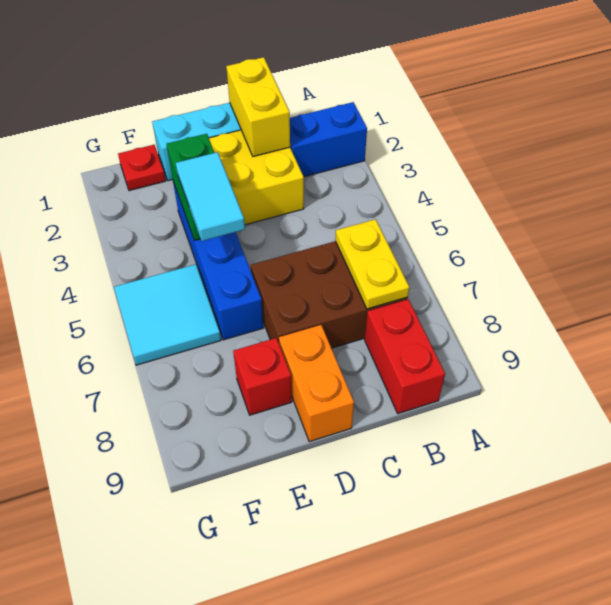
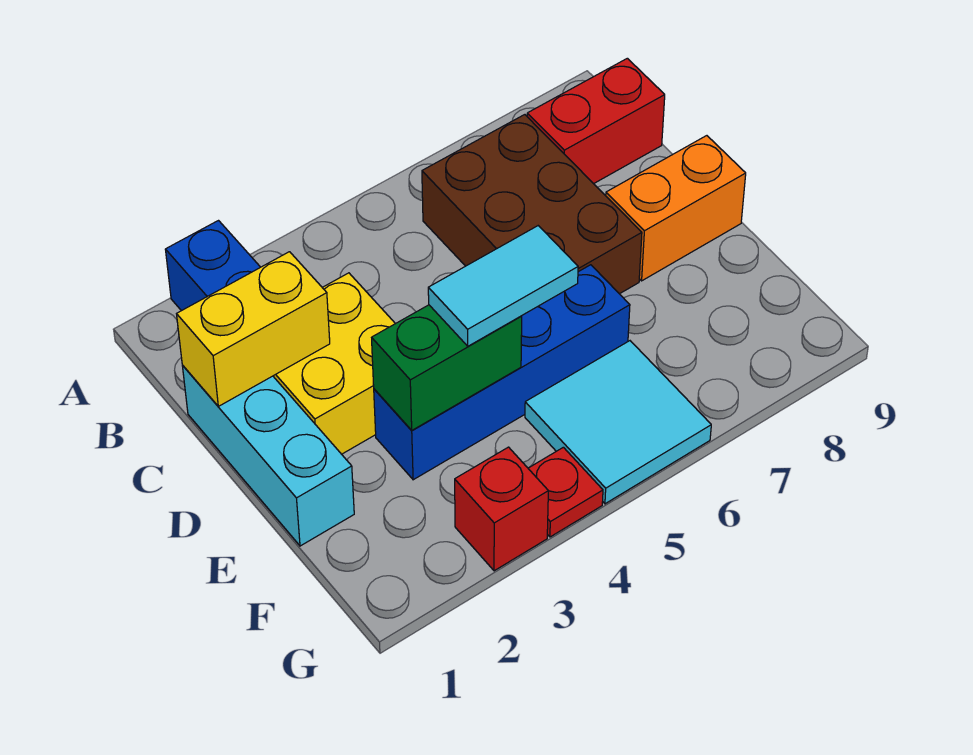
yellow 1x2 plate [335,219,409,309] -> none
red 1x1 brick [233,338,292,415] -> red 1x1 brick moved to [455,447,548,571]
red 1x1 plate [118,145,166,191] -> red 1x1 plate moved to [528,447,603,537]

